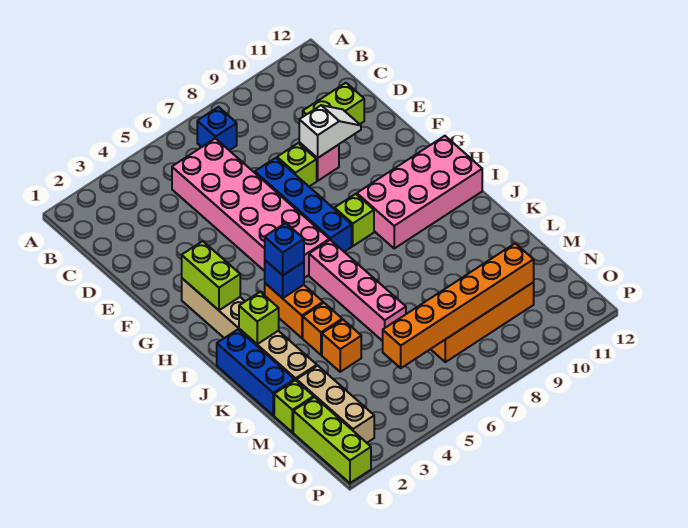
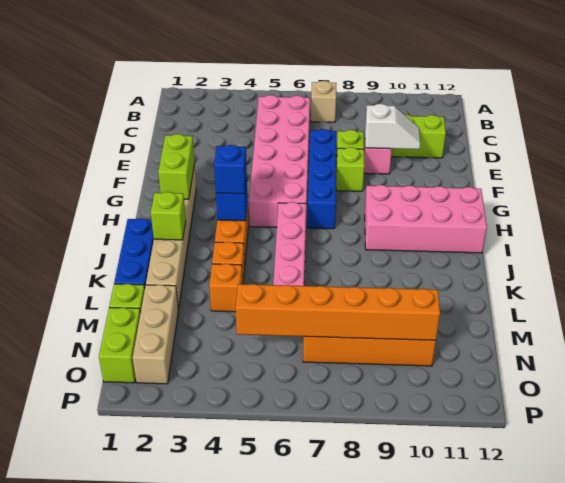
blue 1x1 brick [197,107,237,150] -> tan 1x1 brick [311,81,336,122]
lime 1x1 brick [335,194,374,246] -> lime 1x1 brick moved to [336,147,365,191]
lime 1x3 brick [293,397,371,483] -> lime 1x2 brick [99,307,140,383]

